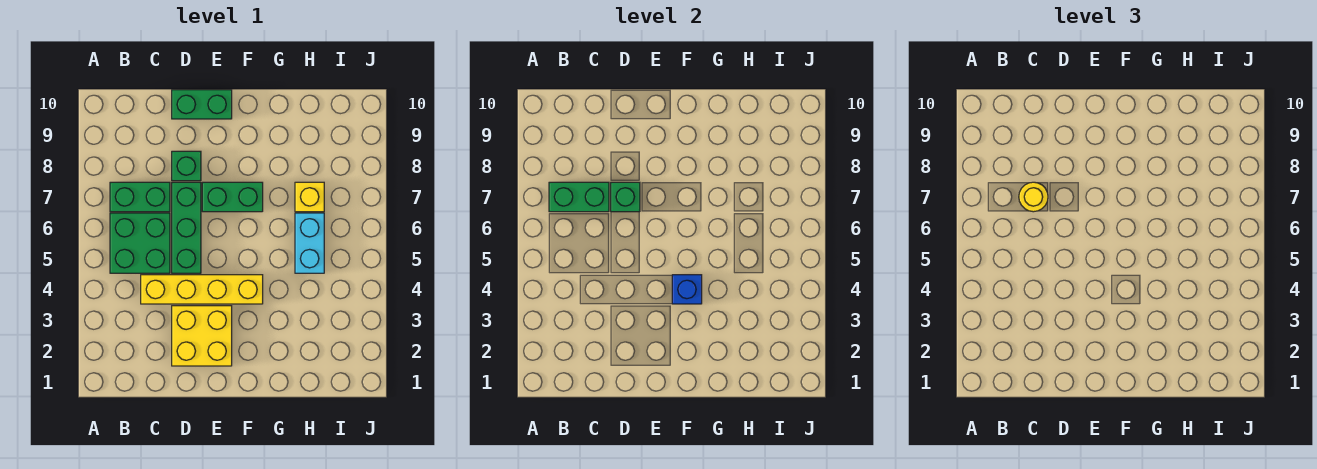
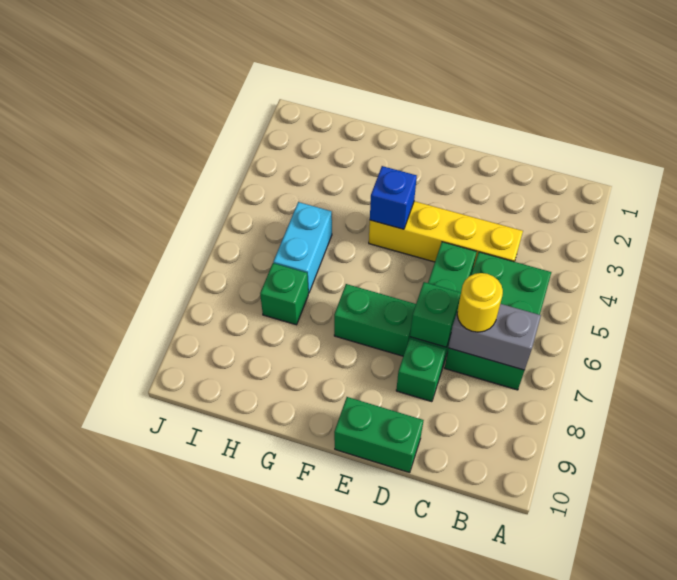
green 1x2 brick [549,182,609,212] -> grey 1x2 brick [448,304,541,370]
yellow 2x2 brick [172,306,232,366] -> none
yellow 1x1 brick [295,182,324,212] -> green 1x1 brick [260,263,308,325]

